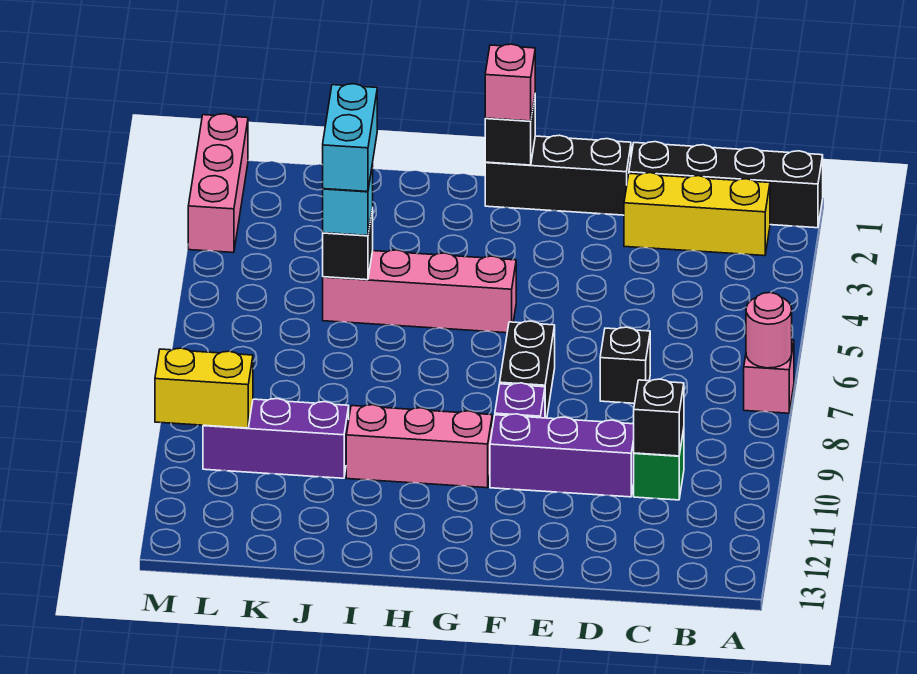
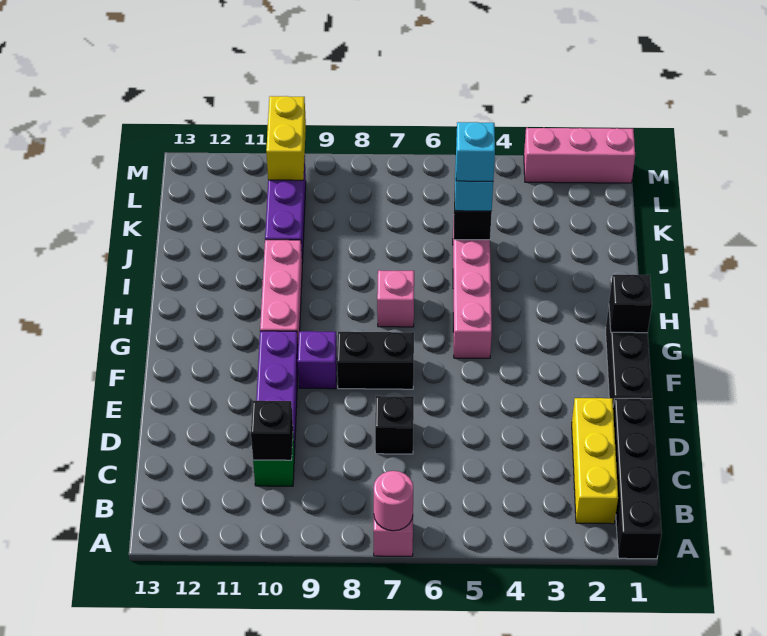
pink 1x1 brick [485,44,535,121] -> pink 1x1 brick moved to [377,270,414,327]
cyan 1x2 brick [323,84,377,192] -> cyan 1x1 brick [456,122,495,181]

